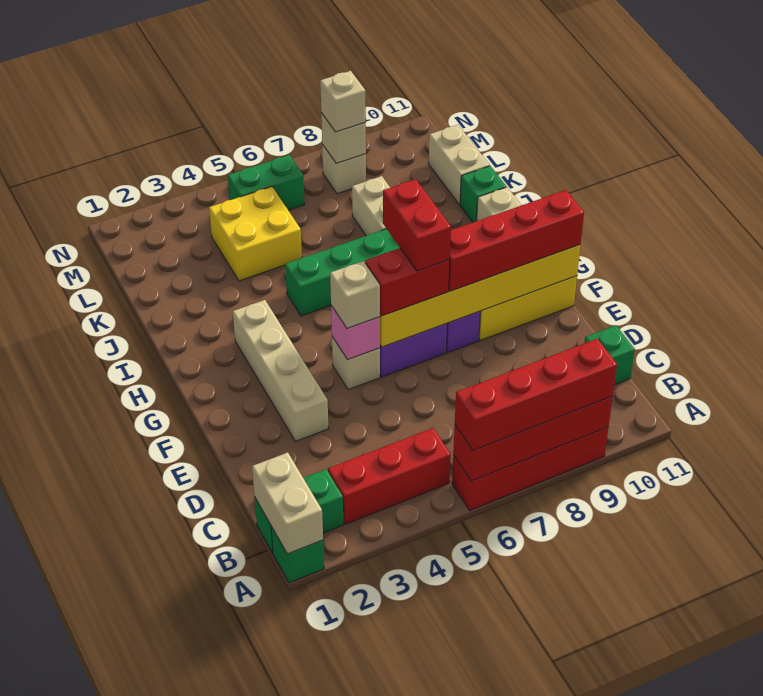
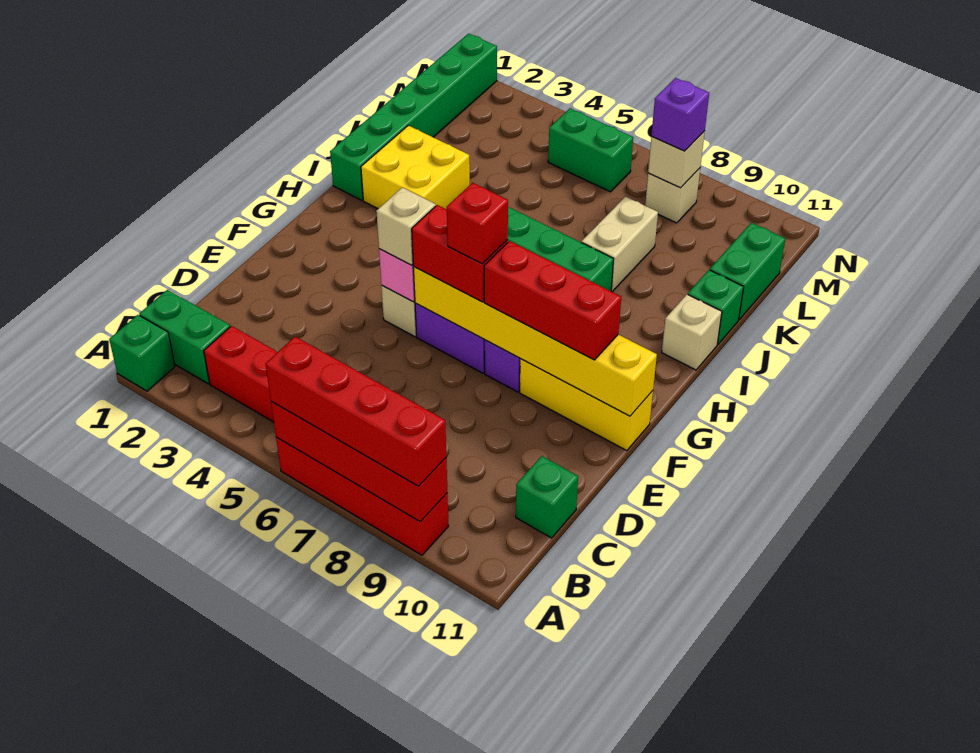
tan 1x2 brick [252,453,323,554] -> none
tan 1x4 brick [233,300,328,441] -> none
red 1x2 brick [383,179,451,271] -> red 1x1 brick [447,183,508,264]
red 1x4 brick [449,190,584,291] -> red 1x3 brick [484,241,621,360]
none -> green 1x6 brick [330,34,497,200]
yellow 2x2 brick [209,187,302,281] -> yellow 2x2 brick moved to [361,126,470,209]
tan 1x2 brick [429,125,490,205] -> green 1x2 brick [710,223,785,319]
tan 1x1 brick [320,71,366,132] -> purple 1x1 brick [652,78,709,151]

